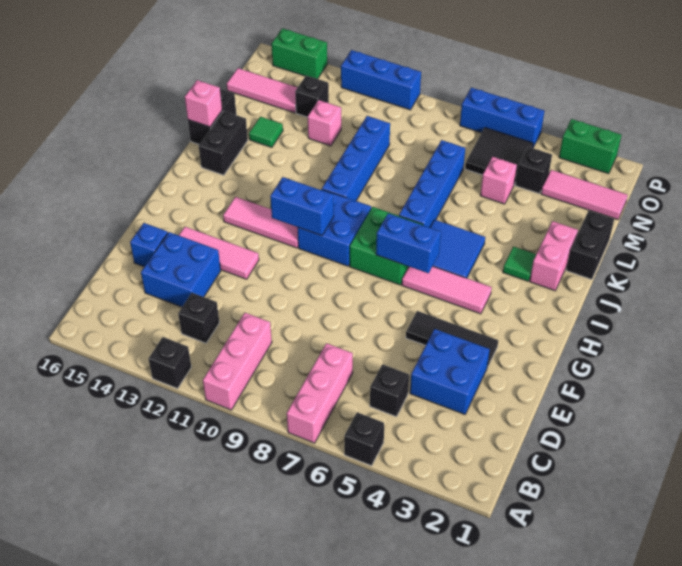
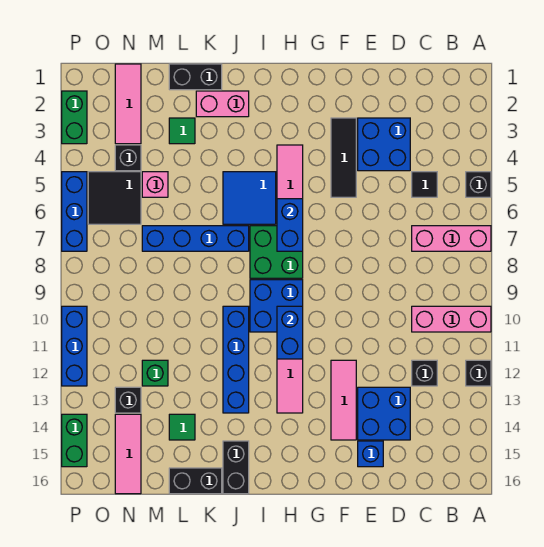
black 1x1 brick [370,364,409,417] -> black 1x1 tile [412,172,437,197]
green 1x1 tile [503,247,536,281] -> green 1x1 tile moved to [169,118,195,144]
blue 1x4 brick [322,116,390,201] -> blue 1x4 brick turned to [223,306,249,413]
black 1x2 brick [199,111,248,175] -> black 1x2 brick turned to [223,441,249,494]
pink 1x1 brick [185,80,222,127] -> none
pink 1x1 brick [308,100,341,146] -> green 1x1 brick [142,360,168,386]

